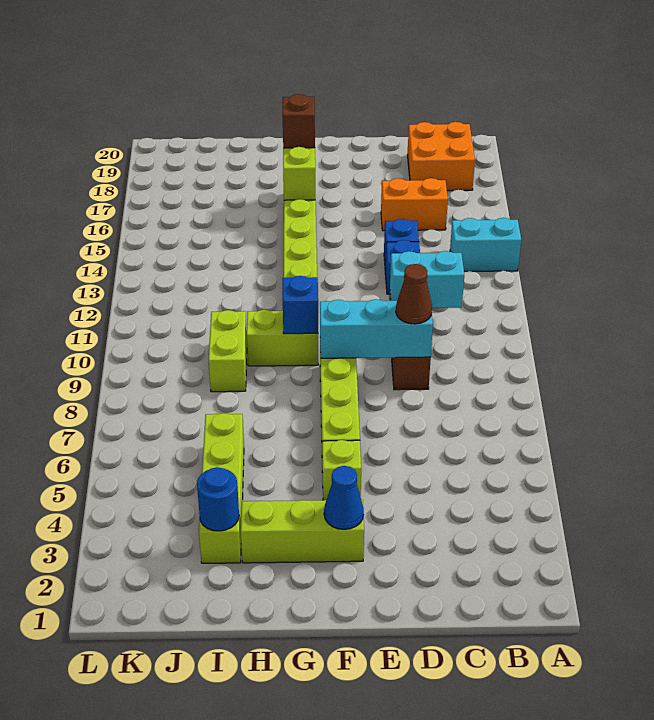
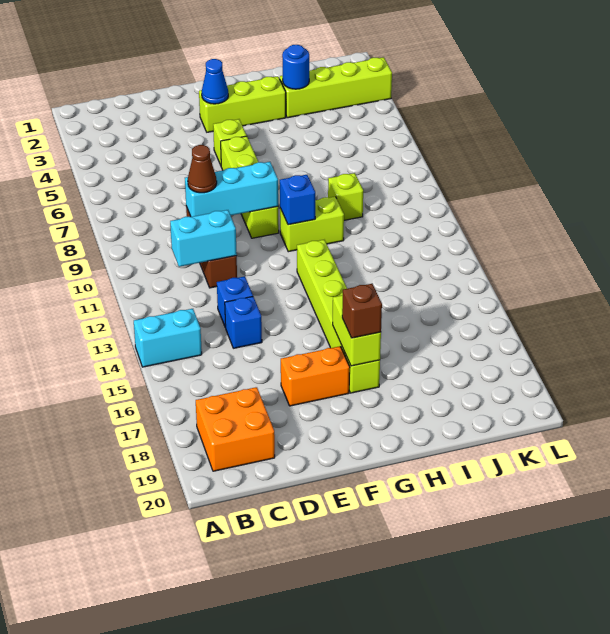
orange 1x2 brick [381,178,448,231] -> orange 1x2 brick moved to [281,346,350,406]
lime 1x4 brick [199,413,244,563] -> lime 1x4 brick turned to [280,57,392,118]
lime 1x2 brick [209,310,247,392] -> lime 1x1 brick [328,173,363,220]

